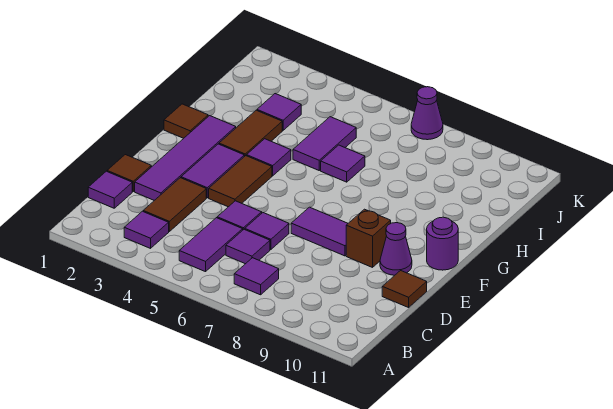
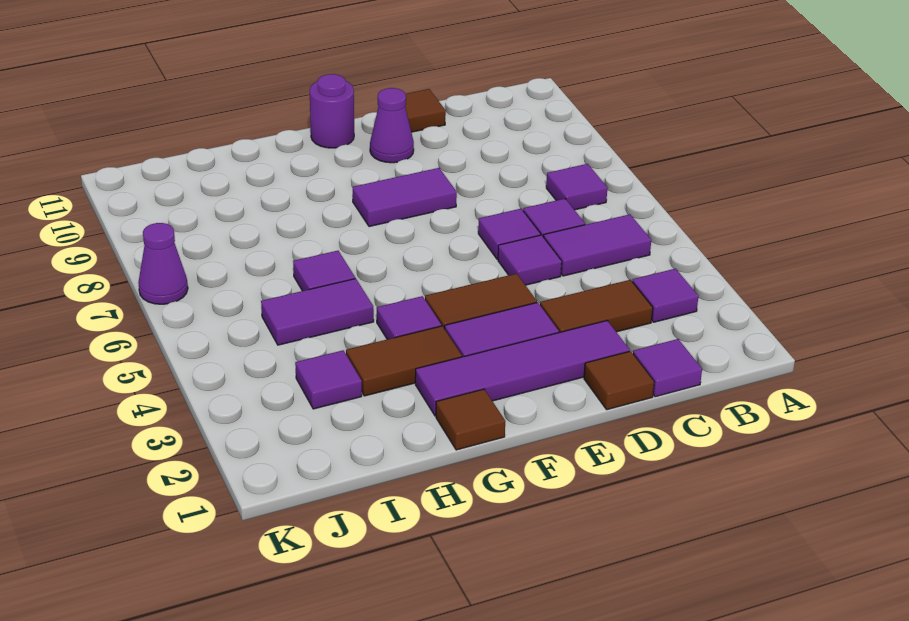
purple 1x2 tile [291,207,348,256] -> purple 1x2 tile turned to [353,168,457,227]
brown 1x1 brick [346,209,391,267] -> none

